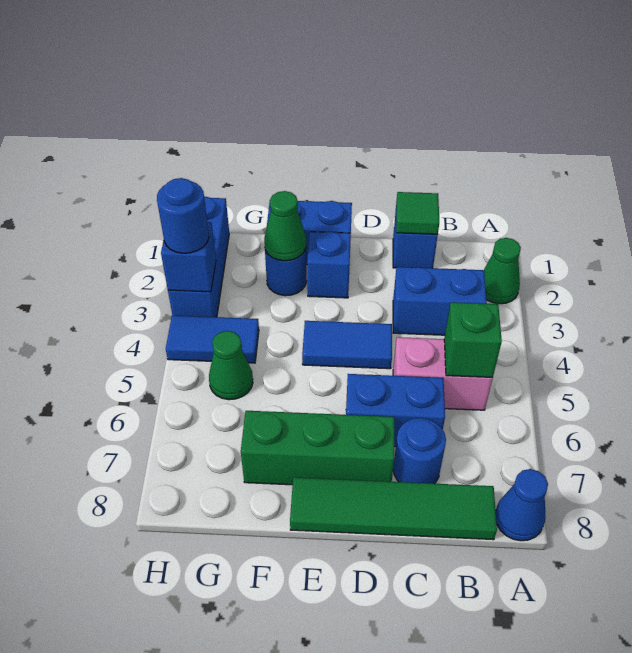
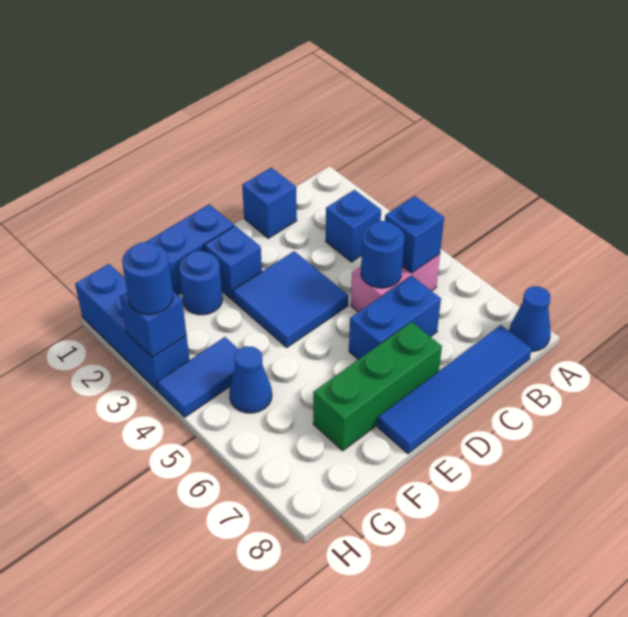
green 1x1 cone [484,238,521,304] -> none
blue 1x2 brick [393,267,487,335] -> blue 1x1 brick [326,190,381,262]
green 1x1 brick [444,302,502,378] -> blue 1x1 brick [385,196,444,273]
green 1x4 tile [290,477,497,540] -> blue 1x4 tile [378,325,532,454]
green 1x1 tile [396,192,439,234] -> none
blue 1x1 round brick [393,418,446,484] -> blue 1x1 round brick moved to [361,221,404,288]
blue 1x2 tile [302,321,392,369] -> blue 2x2 tile [233,251,348,347]
green 1x1 cone [264,191,306,261] -> none
green 1x1 cone [209,331,253,400] -> blue 1x1 cone [229,346,272,413]

